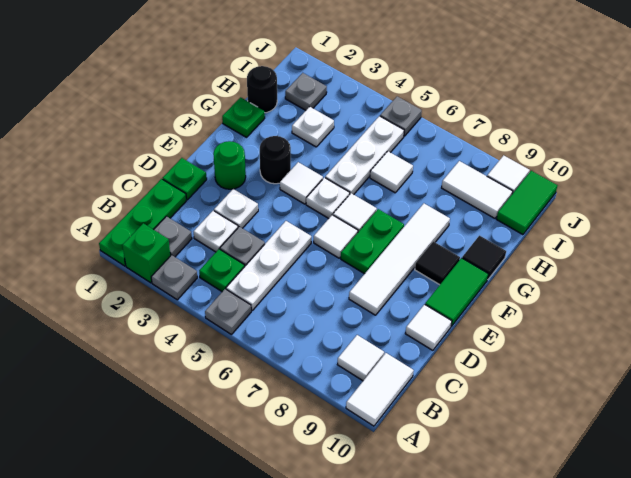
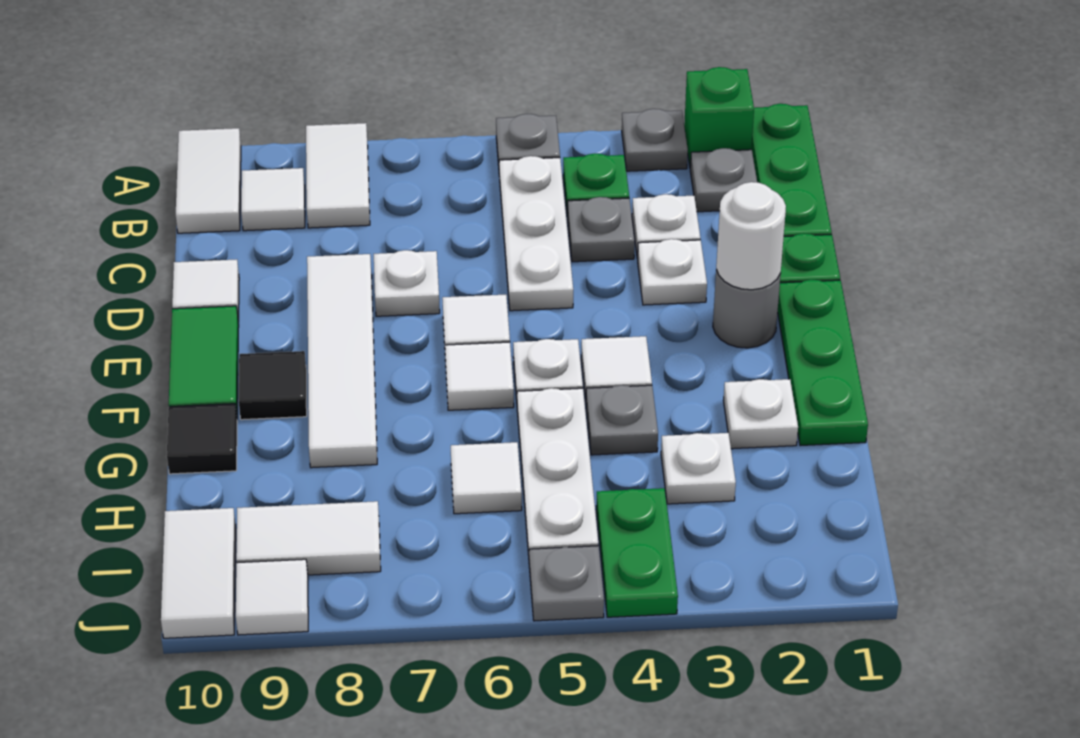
none -> white 1x2 tile [306,123,370,228]
none -> white 1x1 plate [374,250,440,316]
green 1x1 round brick [213,141,246,189] -> grey 1x1 round brick [713,270,781,348]
none -> white 1x1 round brick [716,182,786,290]
green 1x2 plate [341,209,404,274] -> green 1x2 plate moved to [596,488,678,617]
black 1x1 round brick [260,136,291,184] -> none
green 1x1 plate [222,97,265,137] -> green 1x3 plate [778,280,868,446]
none -> white 1x1 plate [723,379,798,449]
black 1x1 round brick [247,66,277,113] -> none
grey 1x1 plate [285,73,327,110] -> grey 1x1 plate moved to [586,385,658,455]
green 1x2 tile [497,171,558,235] -> white 1x2 tile [161,508,236,638]

